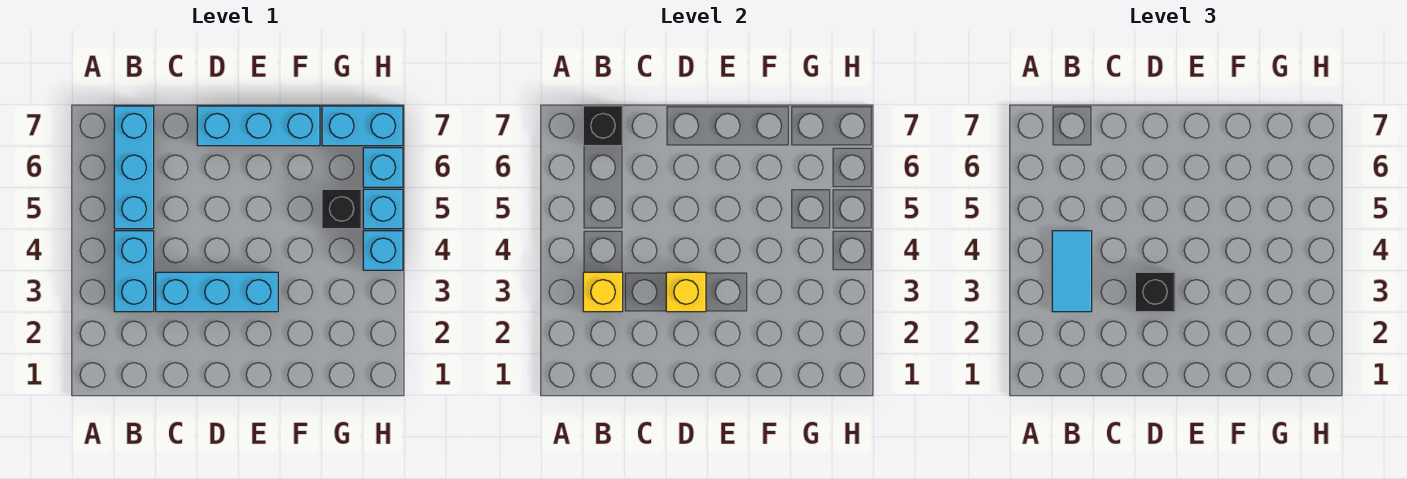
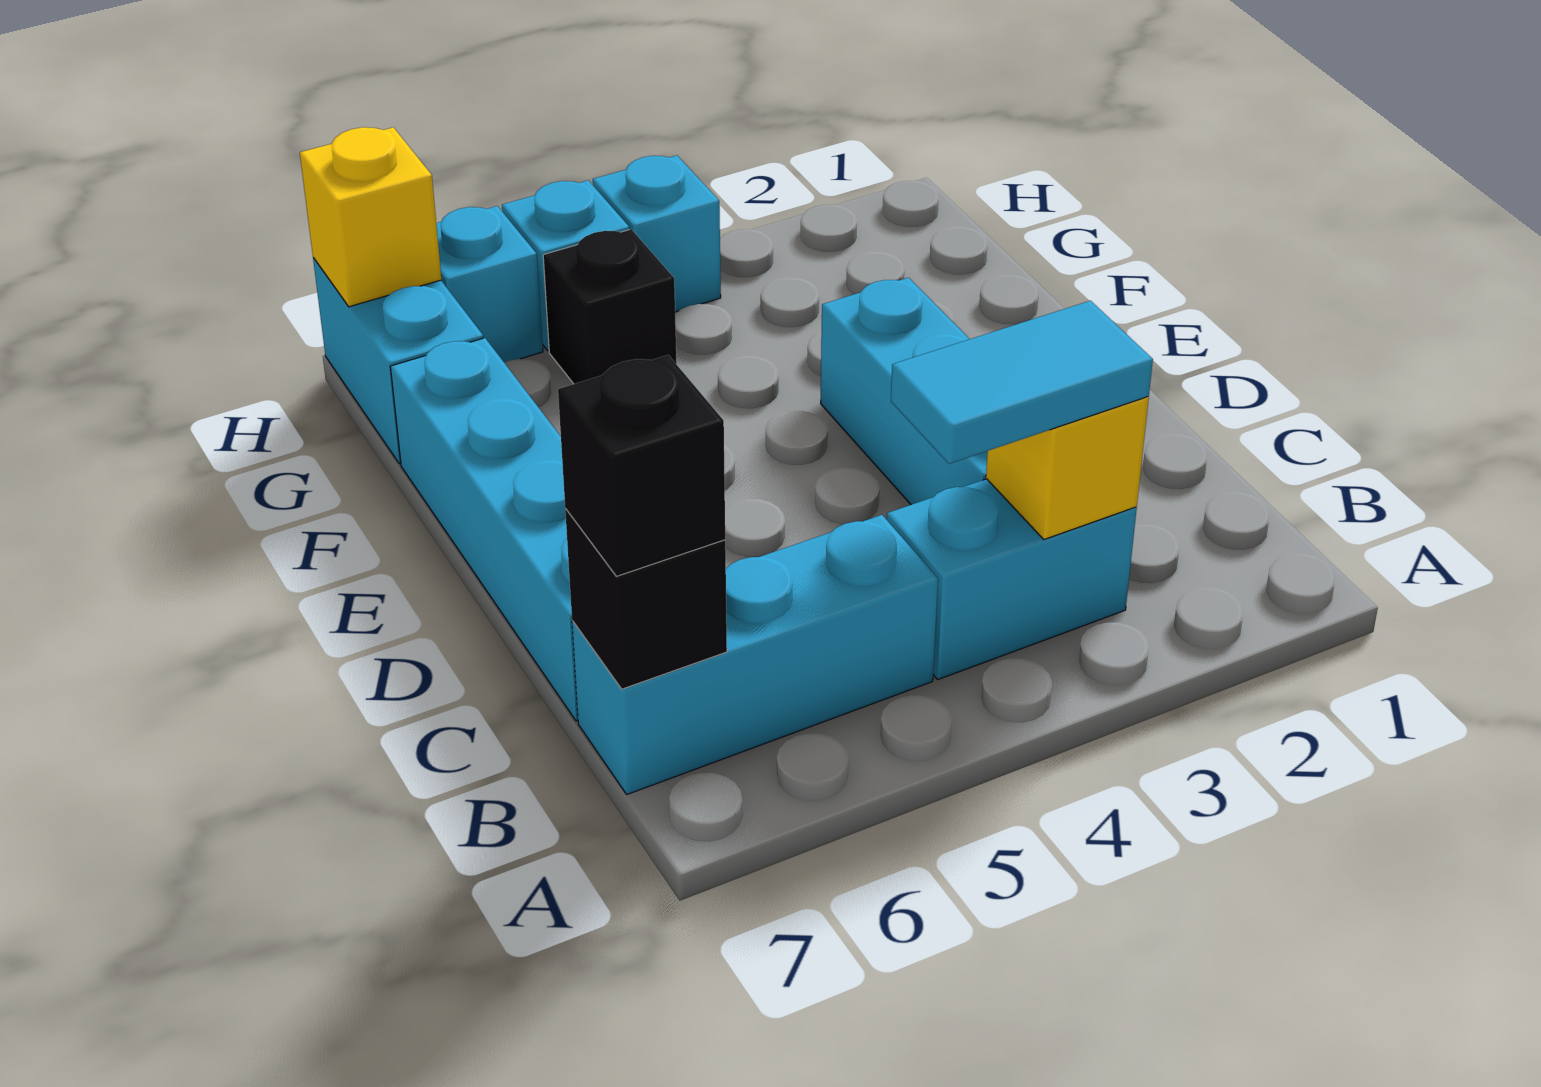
yellow 1x1 brick [666,272,706,312] -> yellow 1x1 brick moved to [300,127,441,307]
black 1x1 brick [1135,272,1175,312] -> black 1x1 brick moved to [558,355,725,576]
cyan 1x3 brick [197,106,320,146] -> cyan 1x4 brick [390,338,578,721]

